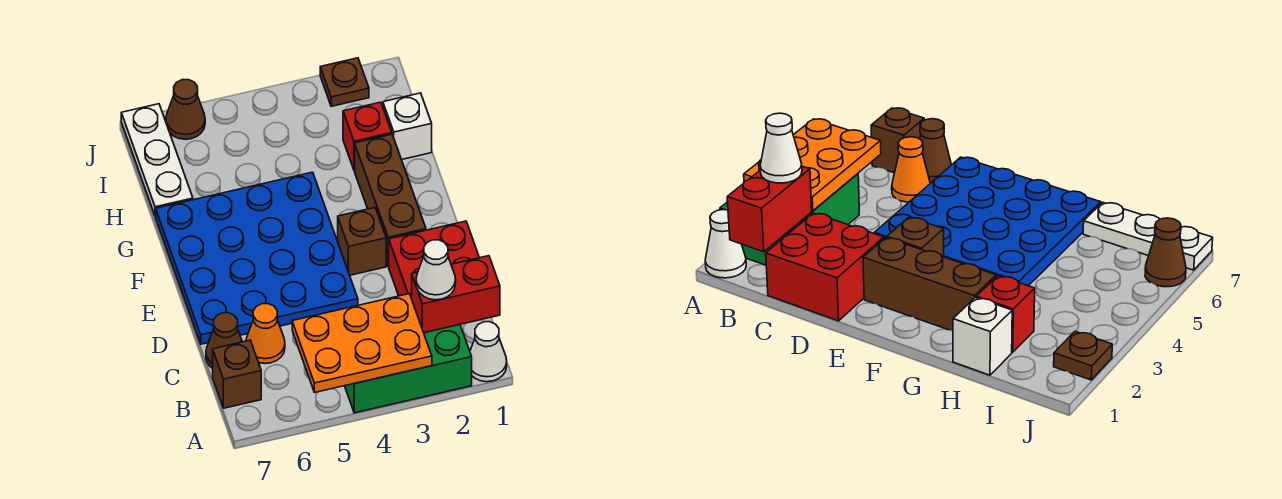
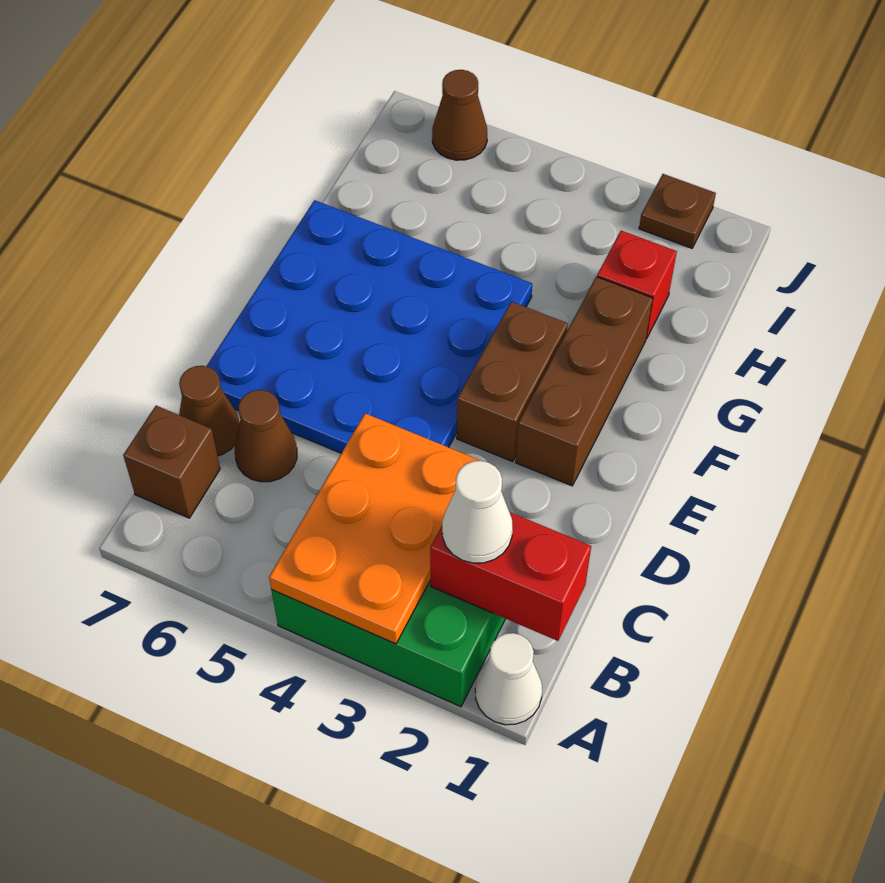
orange 2x3 plate [292,294,432,392] -> orange 2x3 plate turned to [269,413,480,644]
red 2x2 brick [388,221,479,299] -> none
orange 1x1 cone [246,304,285,364] -> brown 1x1 cone [235,390,297,482]
brown 1x1 brick [338,208,386,275] -> brown 1x2 brick [457,302,568,462]
white 1x1 brick [383,93,432,160] -> none
white 1x3 plate [121,104,193,216] -> none

